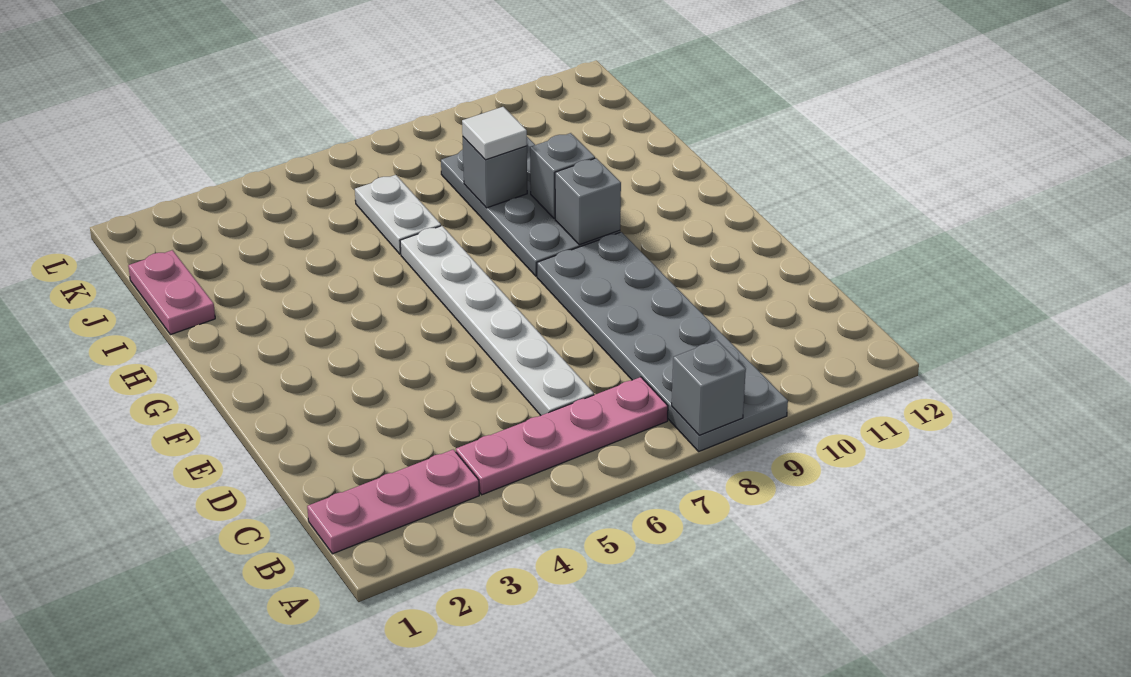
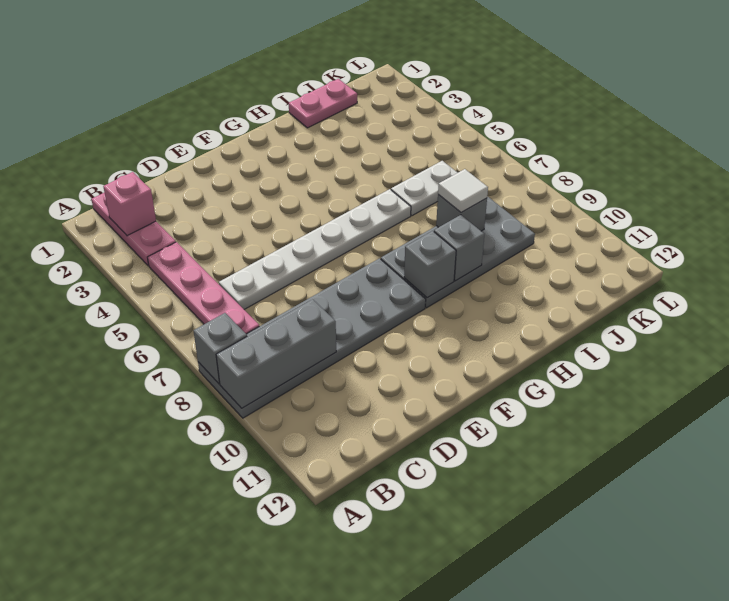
none -> grey 1x3 brick [216,299,336,408]
none -> pink 1x1 brick [103,172,156,236]

